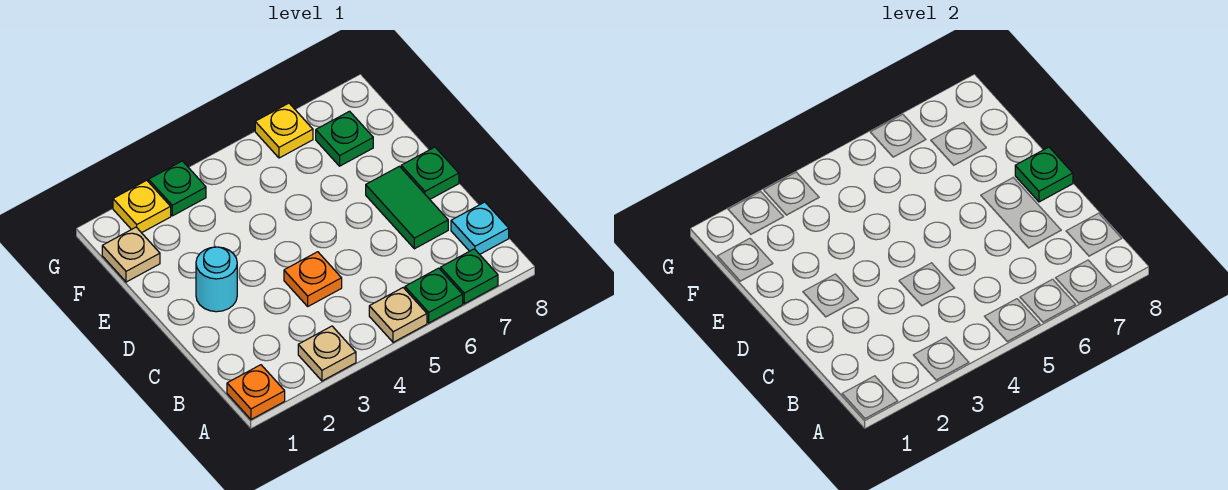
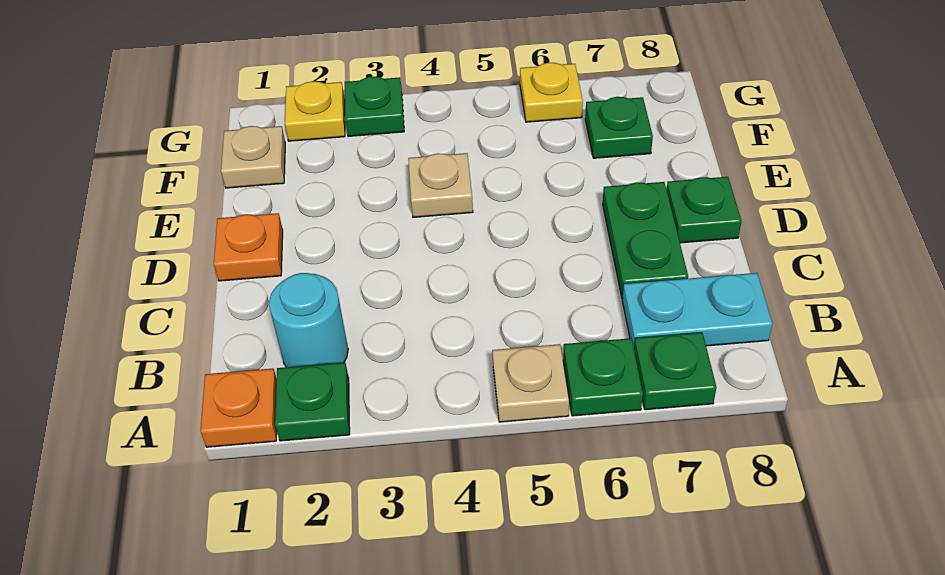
tan 1x1 plate [298,326,356,381] -> tan 1x1 plate moved to [408,153,473,217]
cyan 1x1 plate [451,202,509,254] -> cyan 1x2 plate [622,273,773,348]
orange 1x1 plate [284,252,342,306] -> orange 1x1 plate moved to [214,213,283,281]
green 1x2 tile [366,166,448,249] -> green 1x2 plate [603,182,688,298]
cyan 1x1 round brick [196,247,237,312] -> cyan 1x1 round brick moved to [269,273,348,367]
green 1x1 plate [1015,147,1073,202] -> green 1x1 plate moved to [275,362,350,441]

